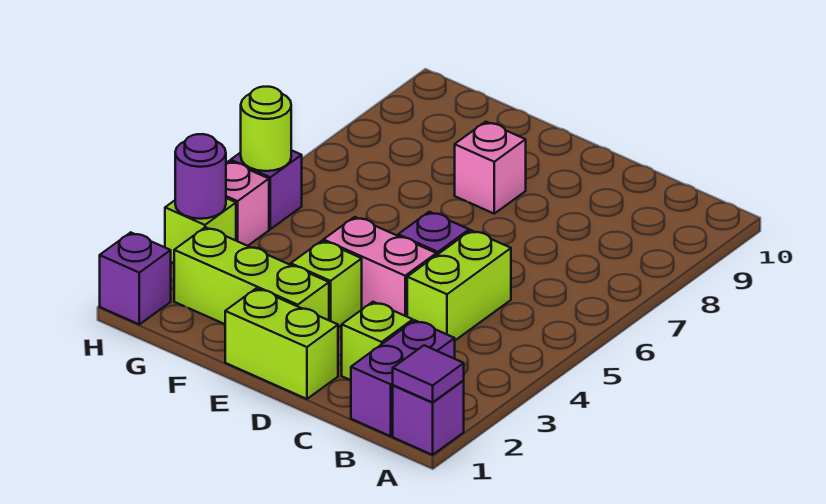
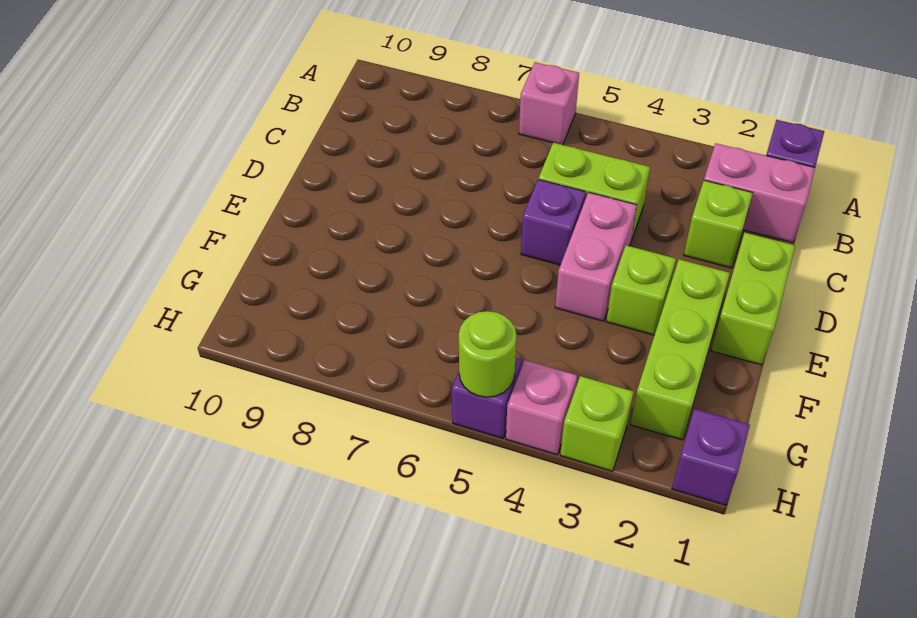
purple 1x1 tile [393,345,464,402] -> none
purple 1x2 brick [351,320,455,436] -> pink 1x2 brick [704,143,815,242]
pink 1x1 brick [455,122,526,214] -> pink 1x1 brick moved to [519,62,579,145]
purple 1x1 round brick [175,134,226,219] -> none

